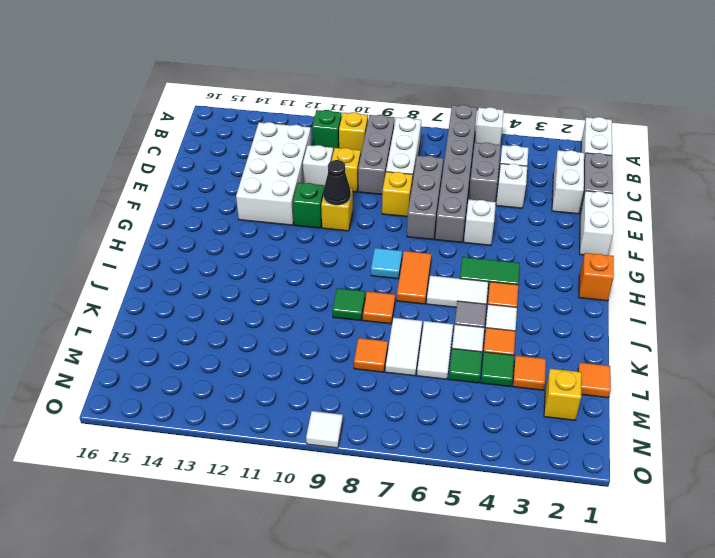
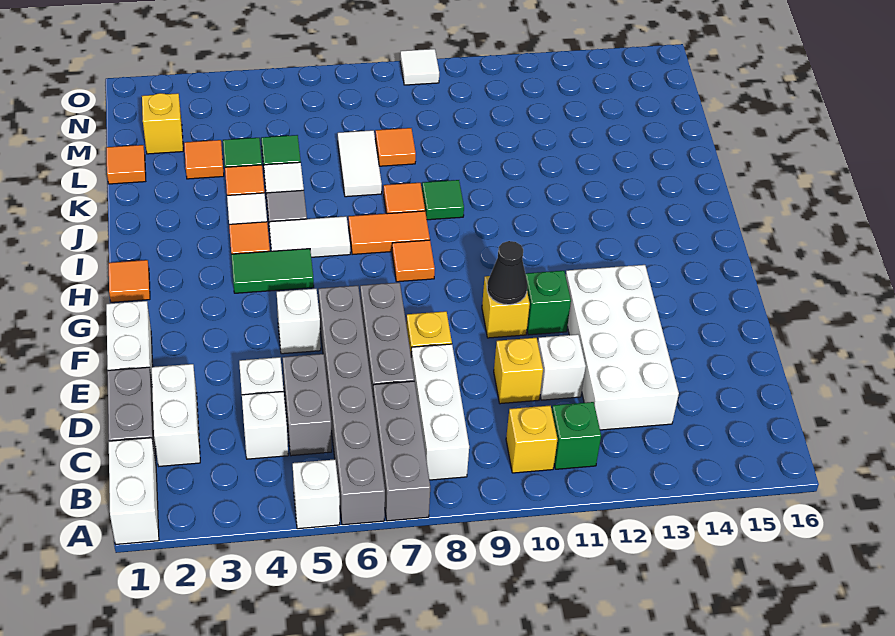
grey 1x3 brick [358,115,395,195] -> grey 1x3 brick moved to [373,381,430,521]
orange 1x1 brick [579,253,614,301] -> orange 1x1 tile [109,260,150,302]
orange 1x2 tile [397,251,431,304] -> orange 1x2 tile turned to [349,211,430,255]
cyan 1x1 tile [371,248,402,279] -> orange 1x1 tile [392,240,435,282]
white 1x2 tile [417,321,453,379] -> none

